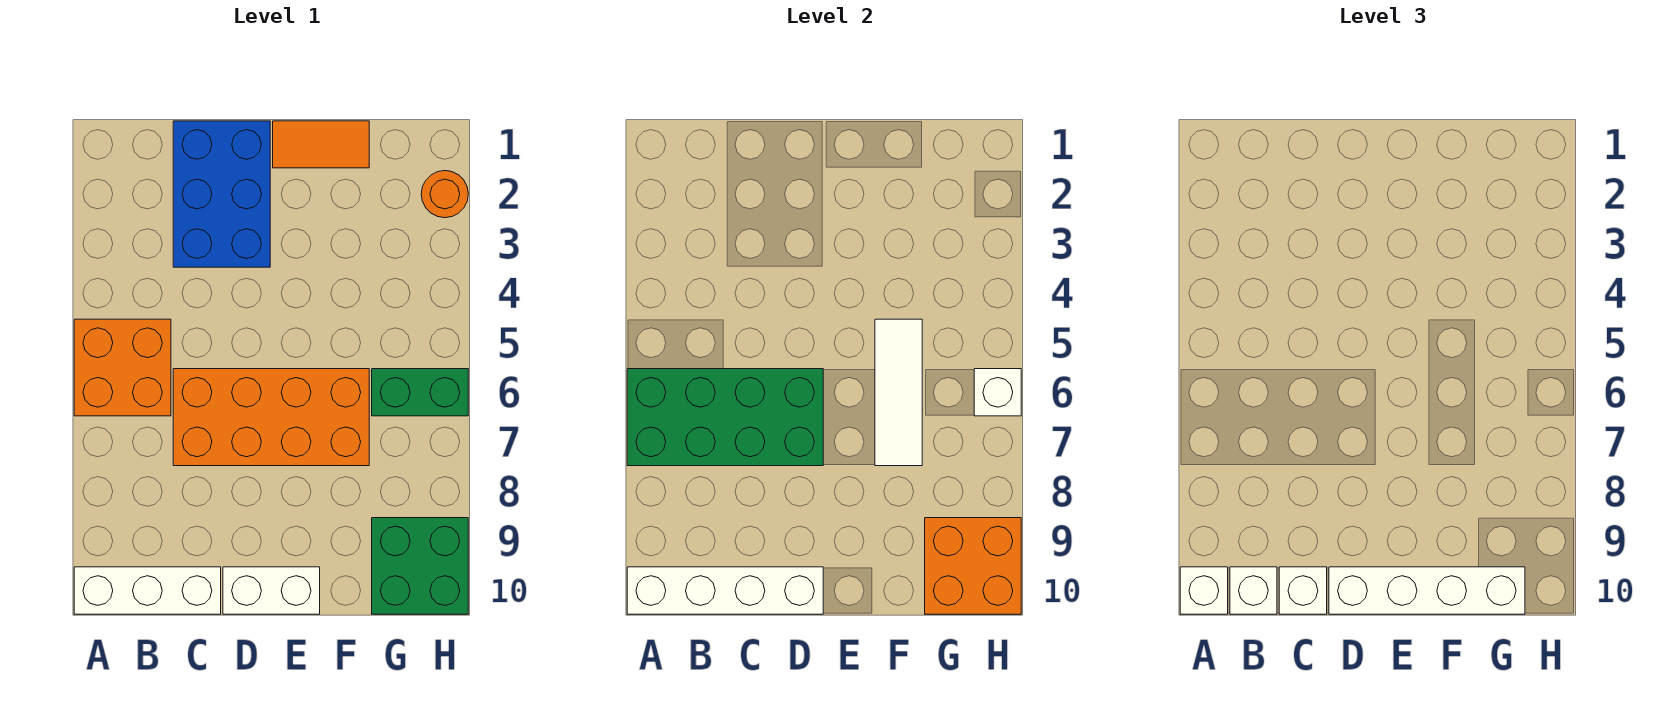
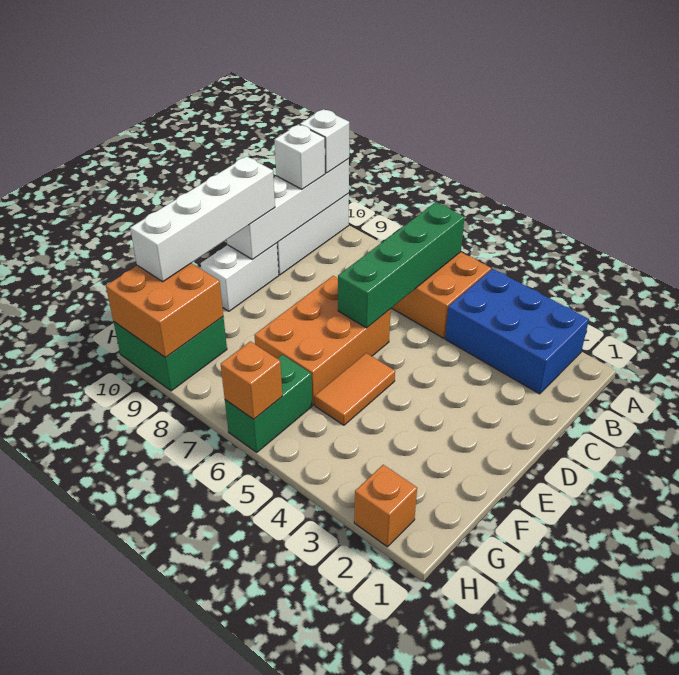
green 2x4 brick [627,369,823,466] -> green 1x4 brick [338,202,465,328]
blue 2x3 brick [173,121,270,267] -> blue 2x3 brick moved to [445,269,589,394]
orange 2x4 brick [173,369,369,466] -> orange 2x3 brick [254,276,391,405]
white 1x1 brick [1279,567,1327,614] -> none
orange 1x2 tile [273,121,369,168] -> orange 1x2 tile moved to [315,353,395,425]
white 1x3 tile [875,319,922,466] -> none
orange 1x1 round brick [421,171,468,218] -> orange 1x1 brick [354,465,417,547]
white 1x1 brick [974,369,1021,416] -> orange 1x1 brick [221,341,282,419]

